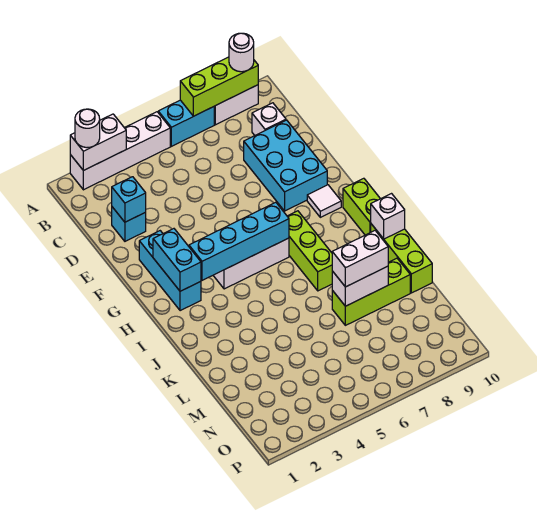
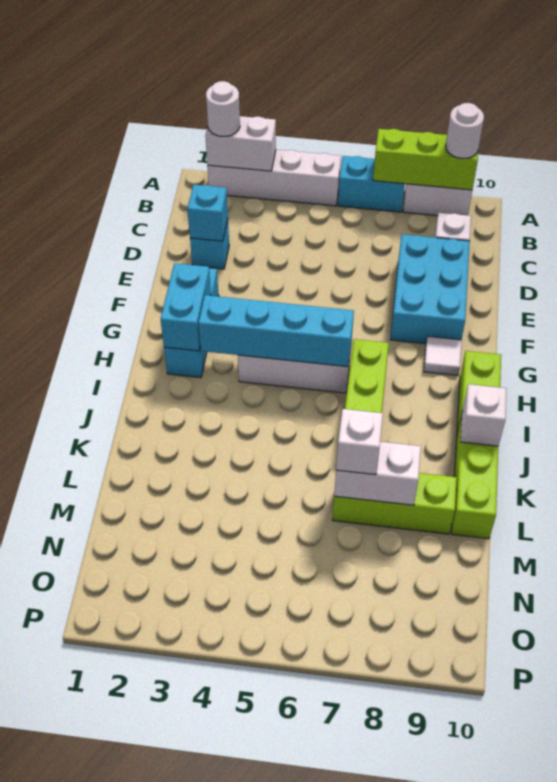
white 1x2 brick [332,231,388,287] -> white 1x1 brick [336,409,383,475]

